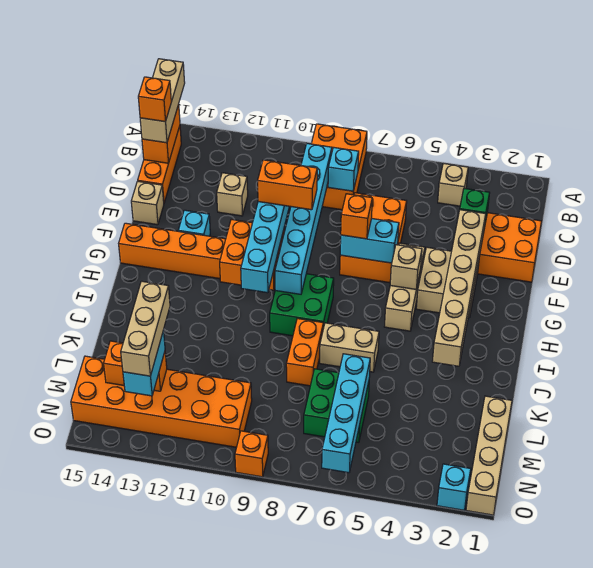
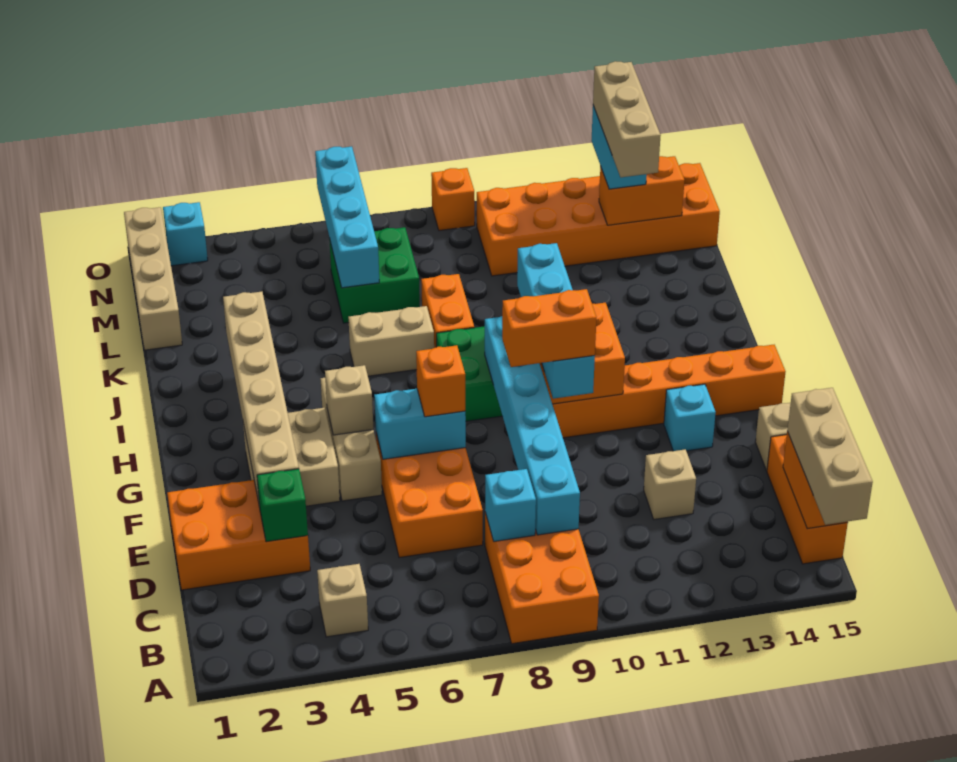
orange 1x1 brick [138,77,171,122] -> none

